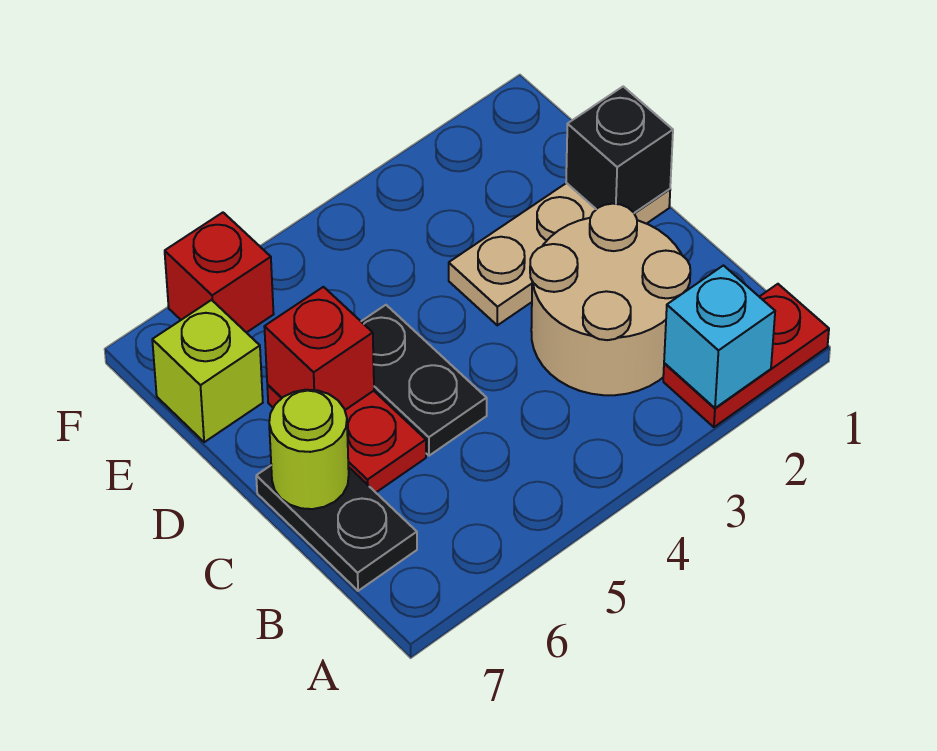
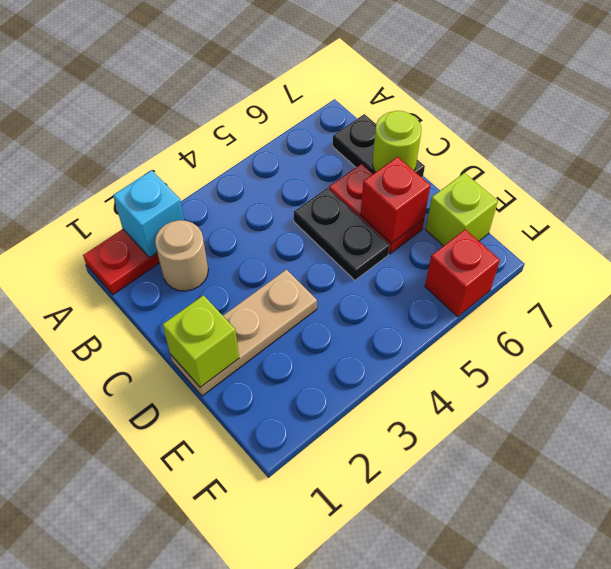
tan 2x2 round brick [530,204,690,395] -> tan 1x1 round brick [155,220,208,291]
black 1x1 brick [566,87,673,213] -> lime 1x1 brick [163,295,239,387]

